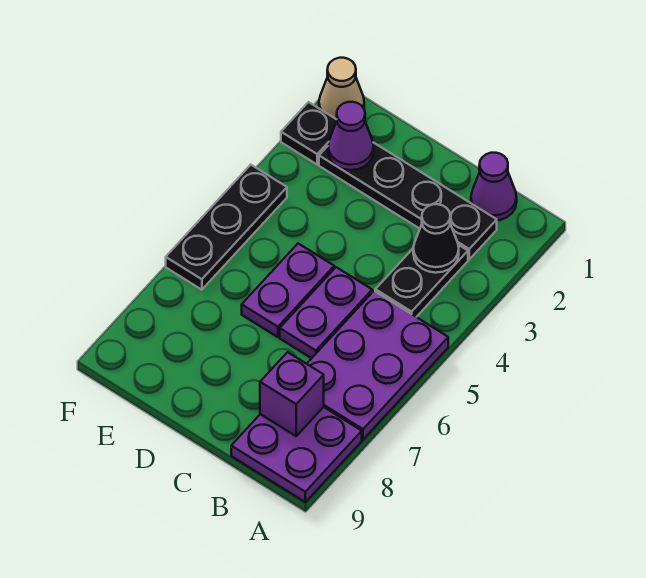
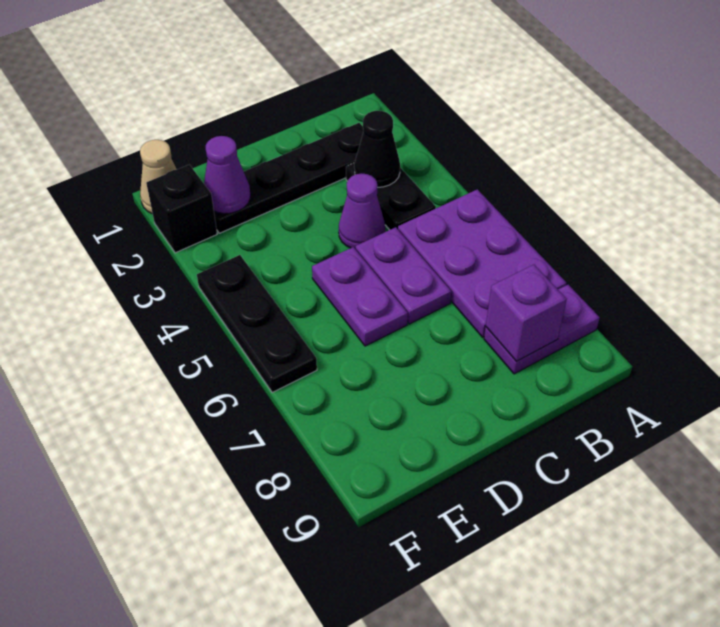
purple 2x2 plate [231,407,362,502] -> purple 1x2 plate [484,285,600,374]
purple 1x1 cone [471,153,517,220] -> purple 1x1 cone moved to [339,174,385,249]
black 1x1 plate [281,102,337,164] -> black 1x1 brick [146,165,217,253]

